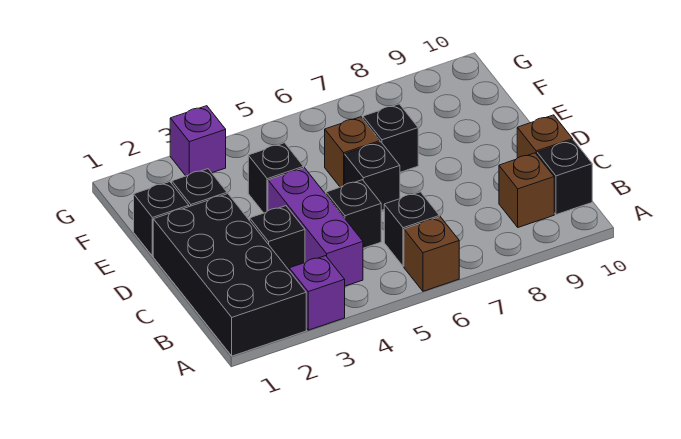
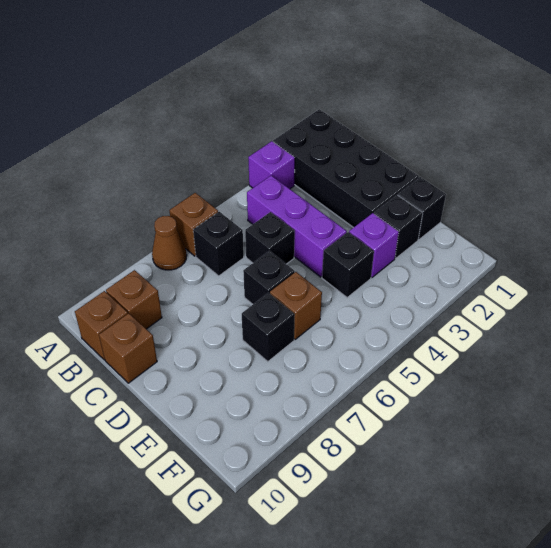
none -> brown 1x1 cone [152,216,187,270]
black 1x1 brick [537,140,592,215] -> brown 1x1 brick [75,291,128,360]
black 1x1 brick [250,206,305,270] -> none
purple 1x1 brick [170,106,226,176] -> purple 1x1 brick moved to [349,213,399,278]

